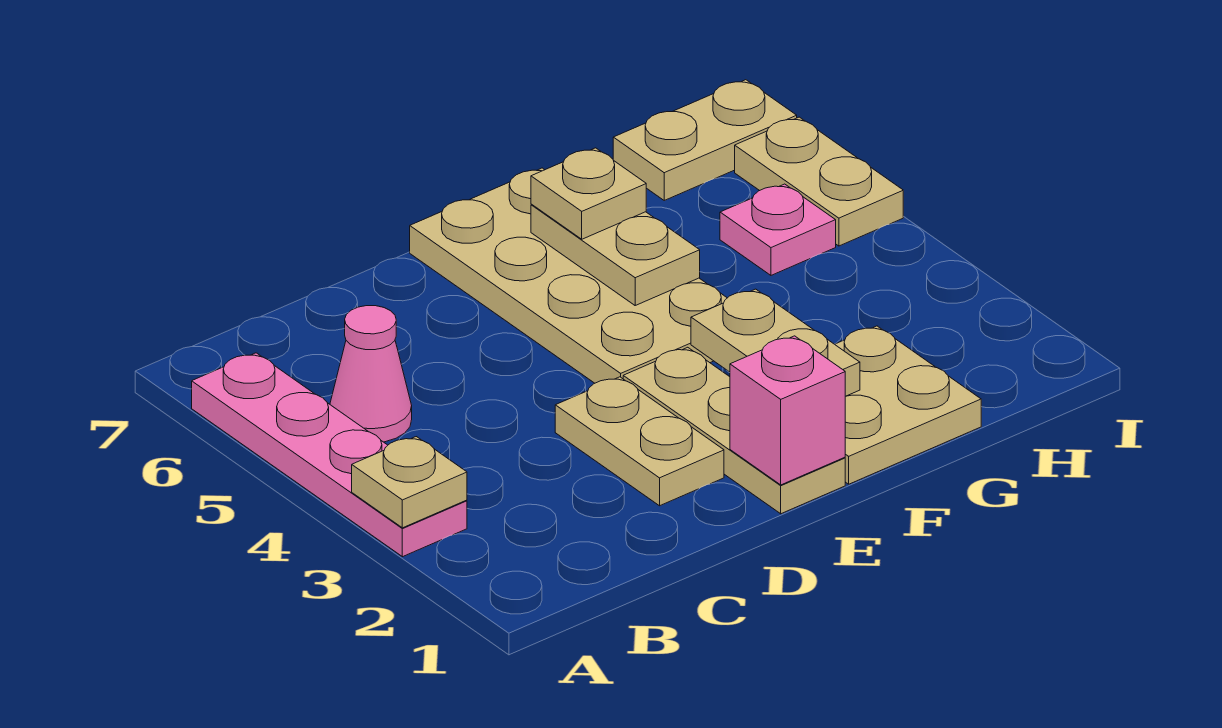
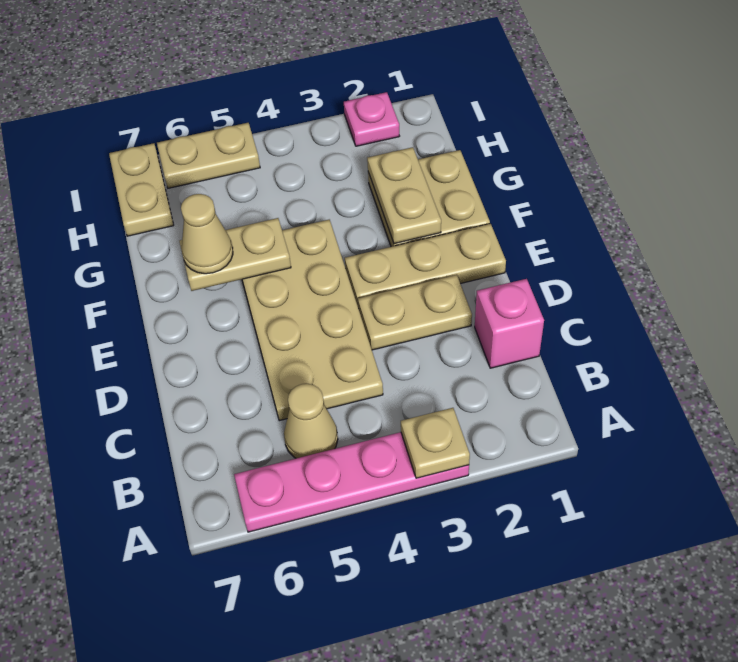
pink 1x1 cone [330,306,412,442] -> tan 1x1 cone [284,384,338,458]
pink 1x1 brick [730,336,845,485] -> pink 1x1 brick moved to [475,279,544,368]
tan 2x4 plate [410,168,727,383] -> tan 2x4 plate turned to [242,220,383,421]
tan 1x2 plate [691,289,860,396] -> tan 1x2 plate turned to [367,147,441,244]
tan 1x1 plate [531,148,646,239] -> tan 1x1 cone [181,194,233,274]
pink 1x1 plate [720,184,836,275] -> pink 1x1 plate moved to [344,92,399,146]

